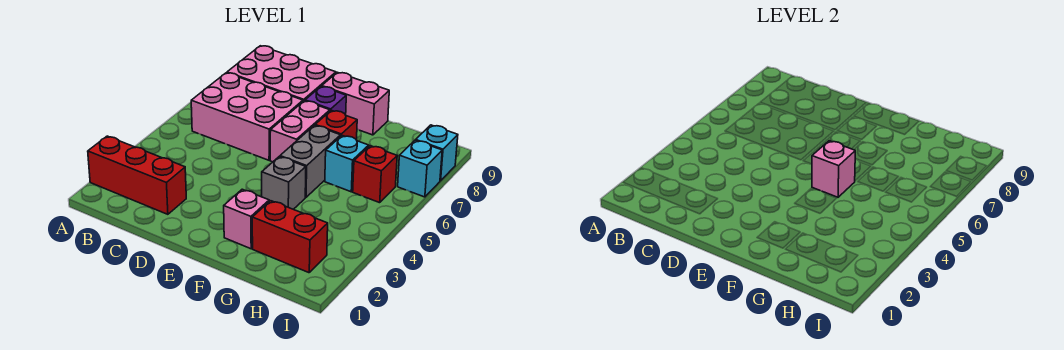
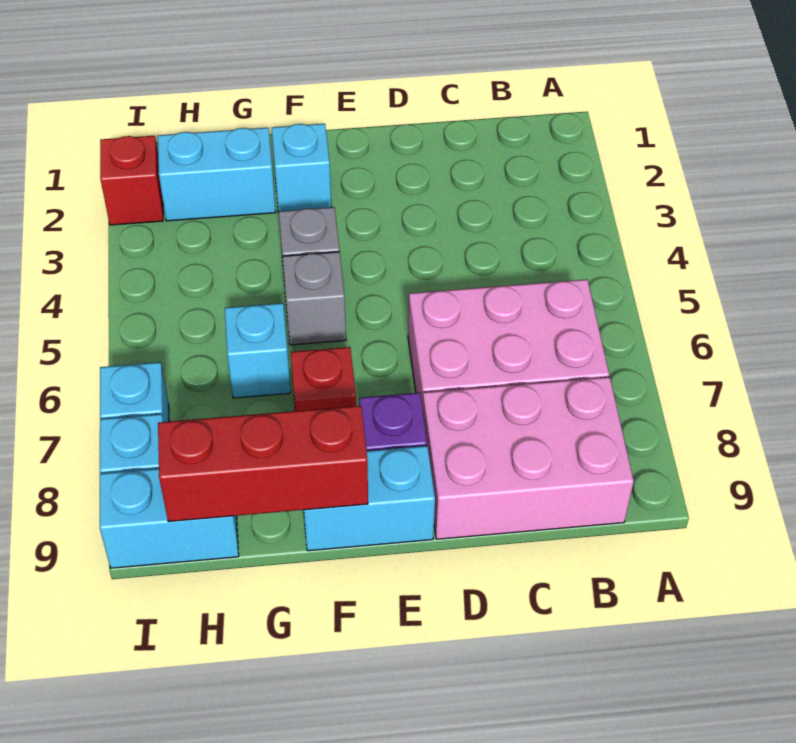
red 1x3 brick [88,136,186,214] -> red 1x3 brick moved to [158,406,368,522]
pink 1x2 brick [270,101,330,162] -> none
pink 1x2 brick [322,72,389,135] -> cyan 1x2 brick [304,446,435,551]
pink 1x1 brick [224,189,269,249] -> cyan 1x1 brick [272,124,331,212]
grey 1x2 brick [280,125,341,197] -> grey 1x1 brick [282,252,346,345]
pink 1x1 brick [812,141,855,197] -> none
red 1x2 brick [252,201,328,273] -> cyan 1x2 brick [158,128,276,221]
red 1x1 brick [353,146,397,203] -> red 1x1 brick moved to [100,136,163,225]
none -> cyan 1x2 brick [100,469,239,568]

